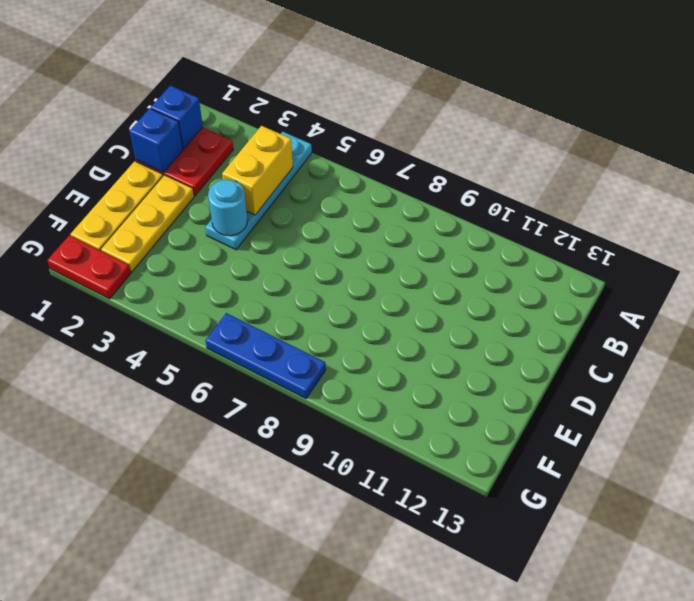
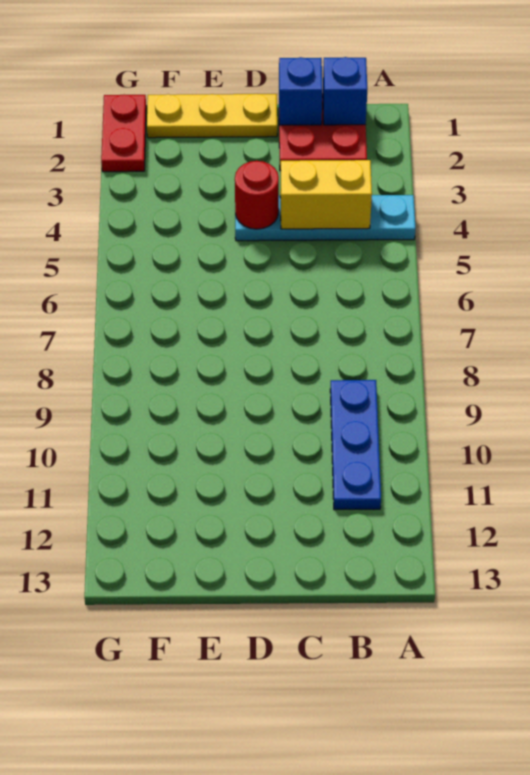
yellow 1x3 plate [101,175,194,272] -> none
cyan 1x1 round brick [208,180,248,236] -> red 1x1 round brick [235,161,279,229]
blue 1x3 plate [206,313,326,398] -> blue 1x3 plate moved to [330,380,381,510]

